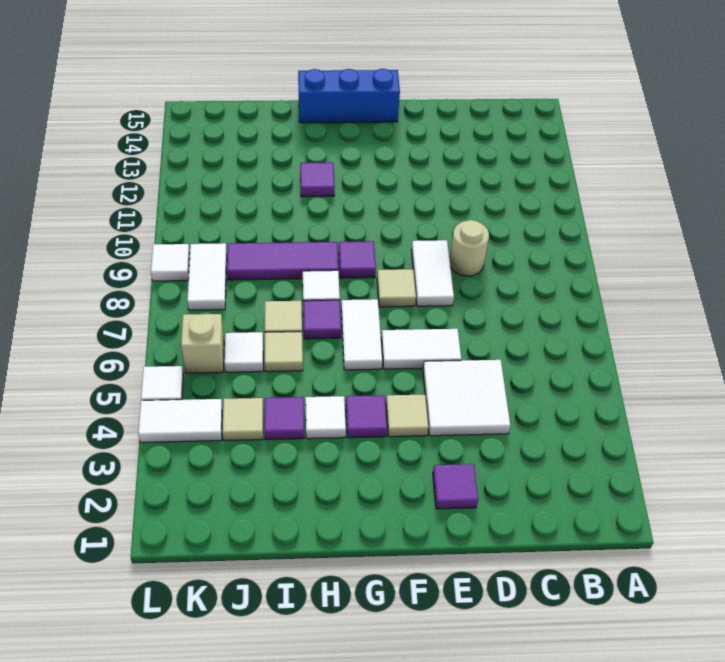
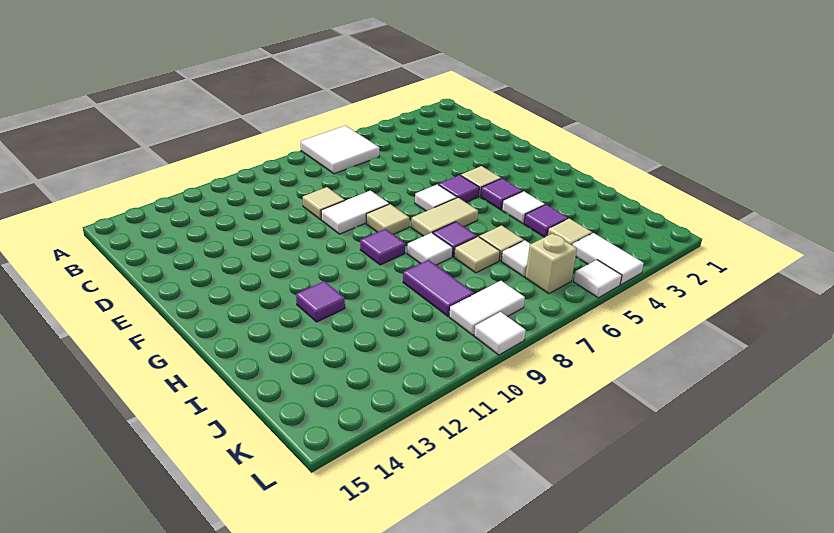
white 2x2 tile [423,360,510,436] -> white 2x2 tile moved to [301,126,379,174]
tan 1x1 round brick [450,220,489,276] -> tan 1x1 tile [303,187,345,220]
purple 1x1 tile [433,464,478,509] -> purple 1x1 tile moved to [438,175,479,202]
white 1x2 tile [381,329,461,369] -> white 1x1 tile [415,184,457,211]
blue 1x3 brick [298,69,400,123] -> none
white 1x2 tile [341,299,382,370] -> tan 1x2 tile [411,198,478,236]
purple 1x3 tile [227,242,338,280] -> purple 1x2 tile [403,260,474,316]

